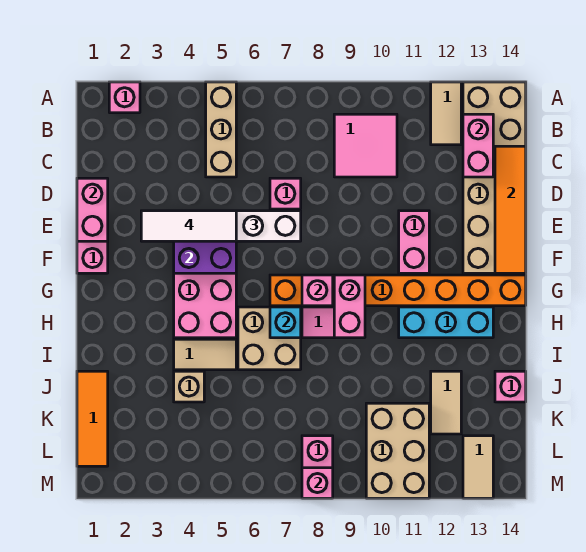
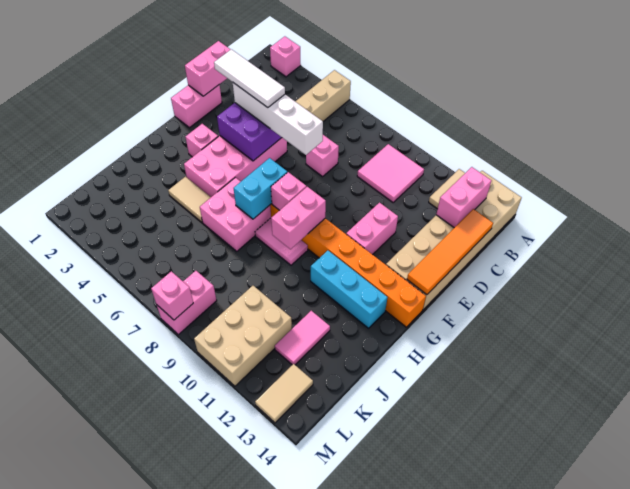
tan 2x2 brick [238,307,301,370] -> pink 2x2 brick [200,177,271,251]
cyan 1x1 brick [270,307,301,338] -> cyan 1x2 brick [234,158,287,219]
orange 1x3 tile [77,371,108,466] -> none
tan 1x1 brick [174,371,204,402] -> none
tan 1x2 tile [431,371,461,434] -> pink 1x2 tile [275,311,330,365]
pink 1x1 brick [495,371,526,402] -> pink 1x1 brick moved to [185,124,218,157]

